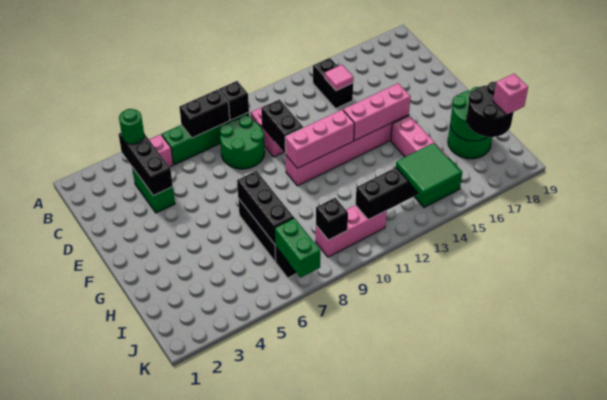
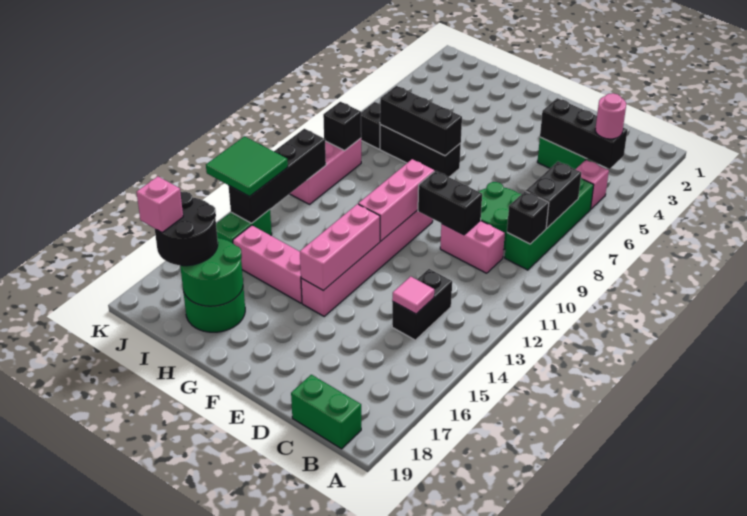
green 1x1 round brick [119,109,144,144] -> pink 1x1 round brick [595,93,626,139]
black 1x2 brick [313,58,353,108] -> black 1x2 brick turned to [392,269,452,340]
green 1x2 brick [275,218,320,278] -> green 1x2 brick moved to [291,375,361,449]

